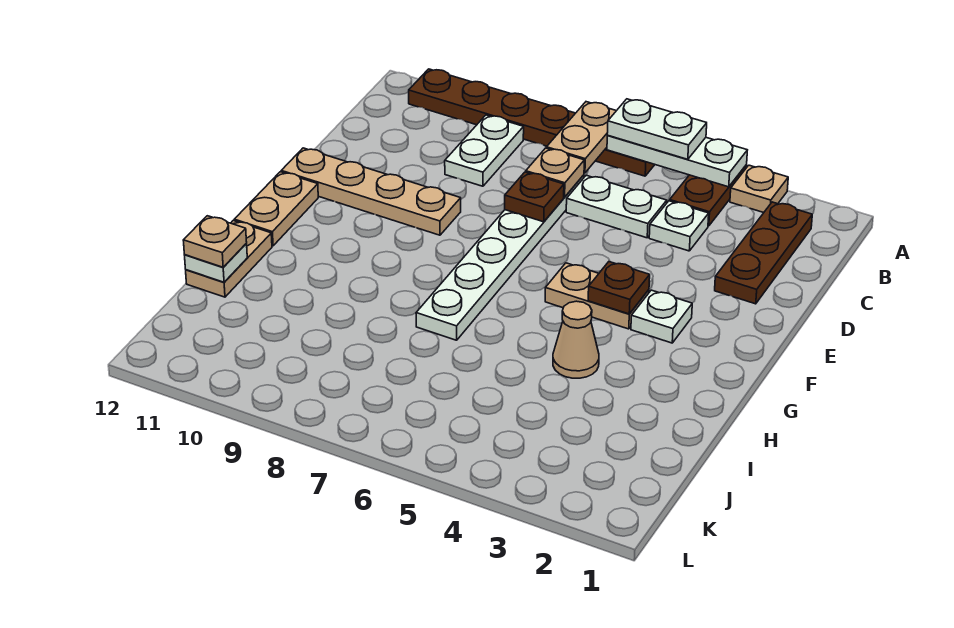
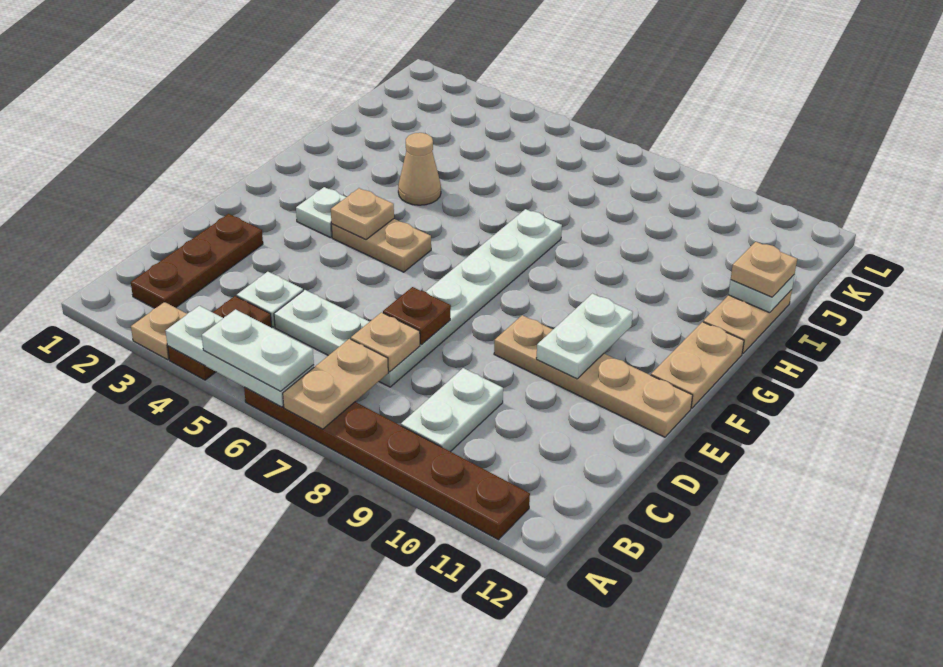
none -> white 1x2 plate [536,294,633,379]
brown 1x1 plate [588,262,650,314] -> tan 1x1 plate [331,188,394,240]

